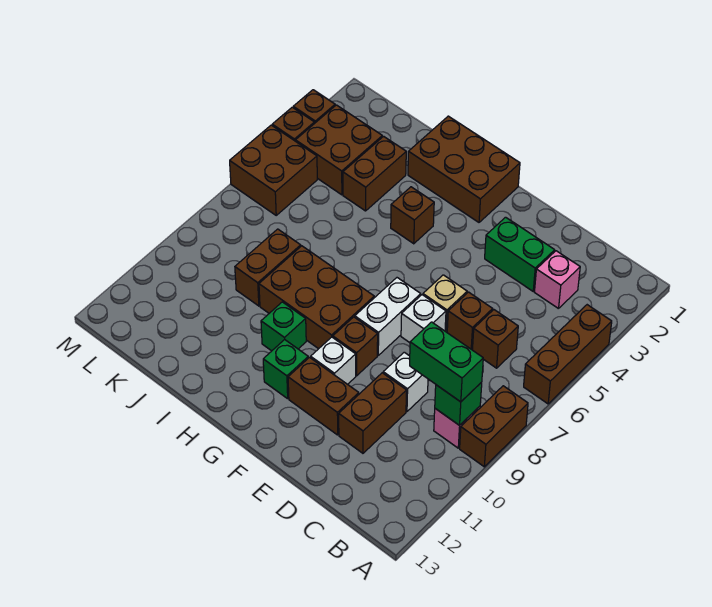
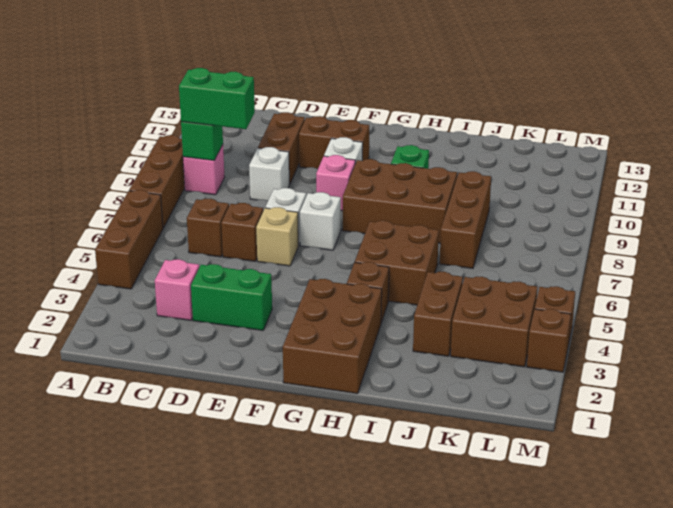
brown 1x2 brick [460,386,528,467] -> brown 1x3 brick [129,135,185,228]
white 1x2 brick [355,278,421,355] -> white 1x1 brick [300,192,341,250]
brown 1x1 brick [333,317,378,376] -> pink 1x1 brick [316,155,355,211]
brown 2x3 brick [408,116,520,222] -> brown 2x3 brick turned to [283,279,382,394]
green 1x1 brick [263,340,308,399] -> none
brown 1x2 brick [235,229,301,306] -> brown 1x3 brick [440,171,491,268]
brown 2x2 brick [230,125,317,215] -> brown 2x2 brick moved to [355,221,439,305]

